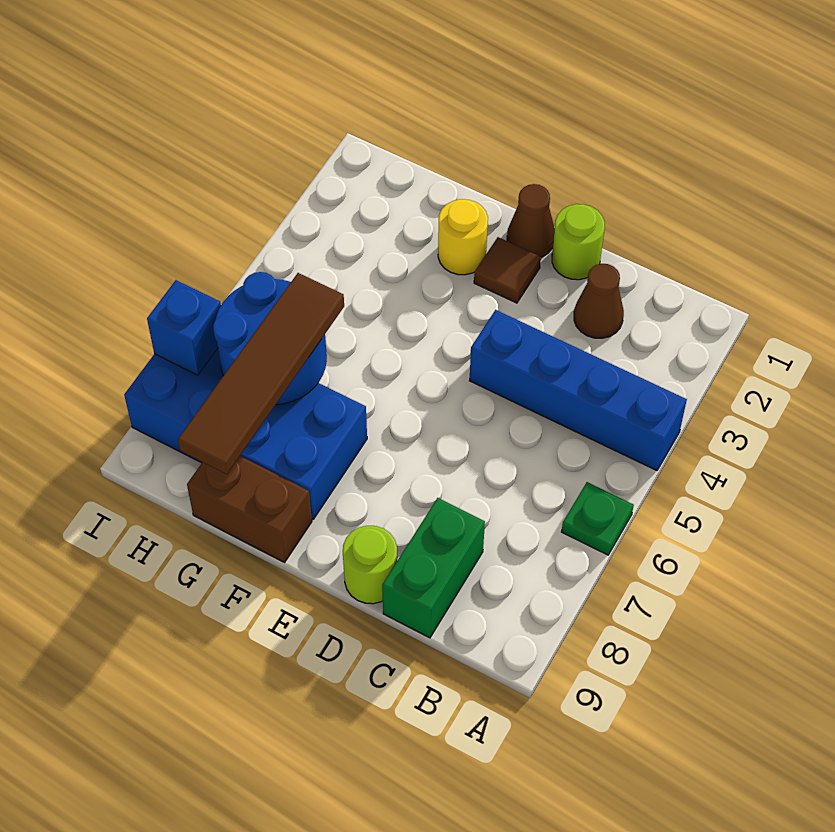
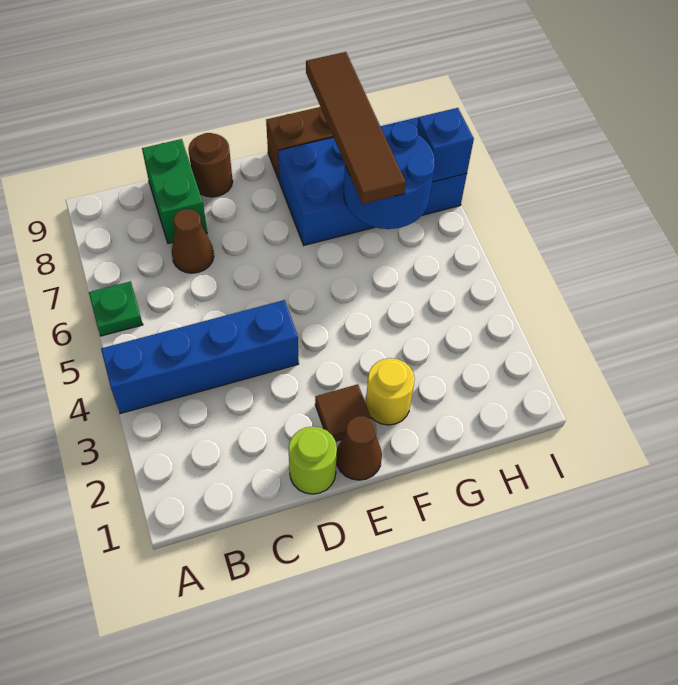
brown 1x1 cone [574,264,624,338] -> brown 1x1 cone moved to [172,209,214,273]
lime 1x1 round brick [343,526,397,604] -> brown 1x1 round brick [188,133,233,197]

